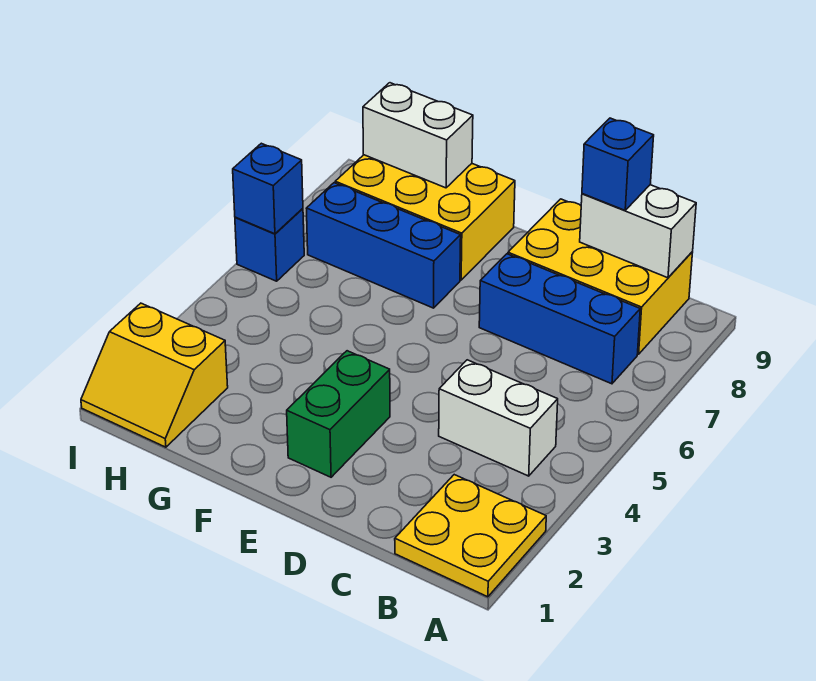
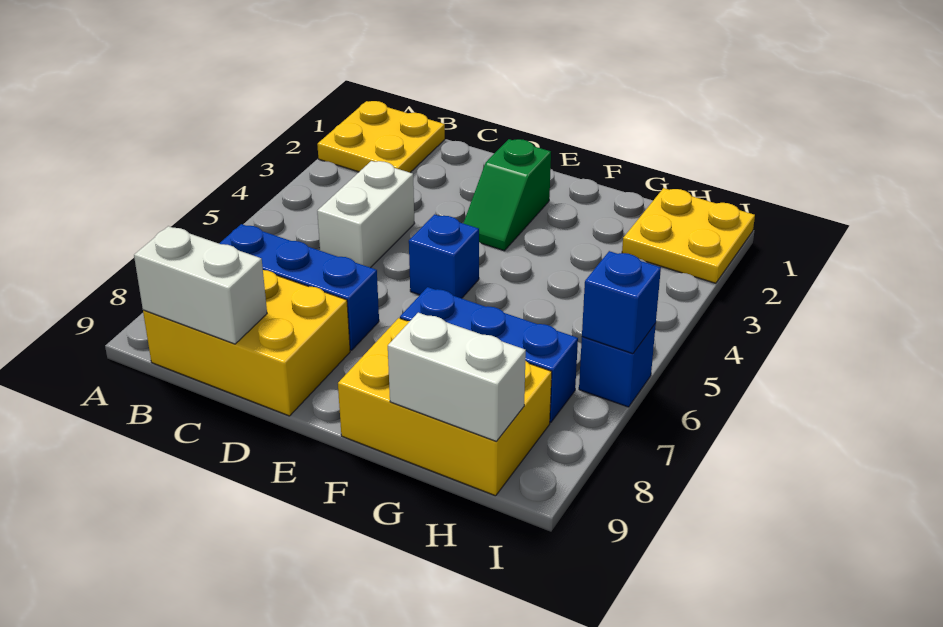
white 1x2 brick [439,360,558,476] -> white 1x2 brick turned to [317,161,415,268]
blue 1x1 brick [582,118,654,210] -> blue 1x1 brick moved to [409,214,479,298]
green 1x2 brick [287,351,390,477] -> green 1x2 slope [463,139,551,251]
yellow 2x2 slope [81,303,228,447] -> yellow 2x2 plate [622,188,755,283]

